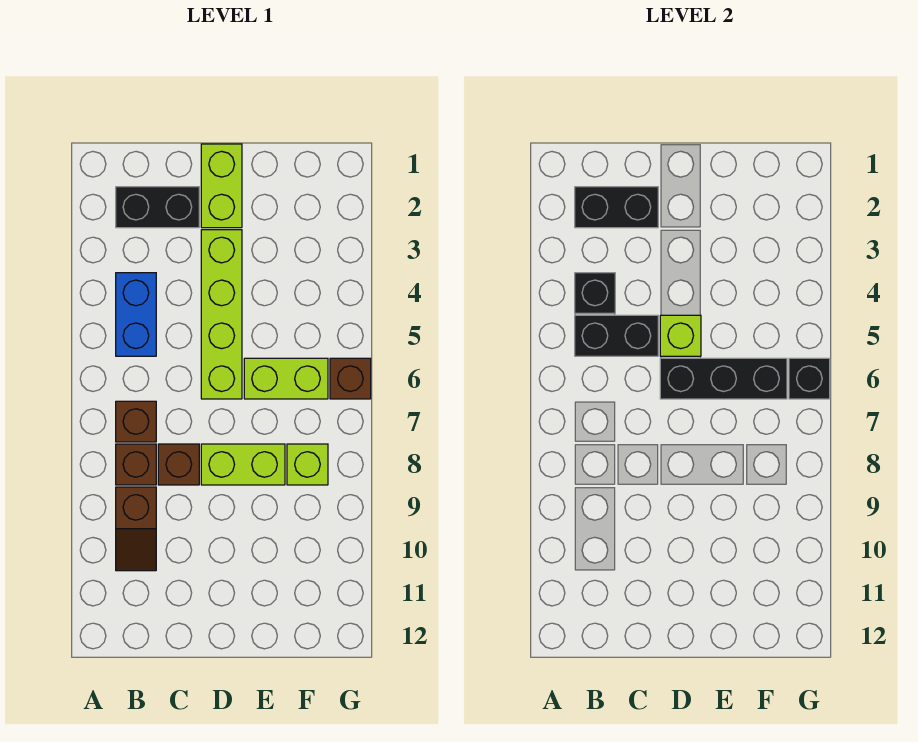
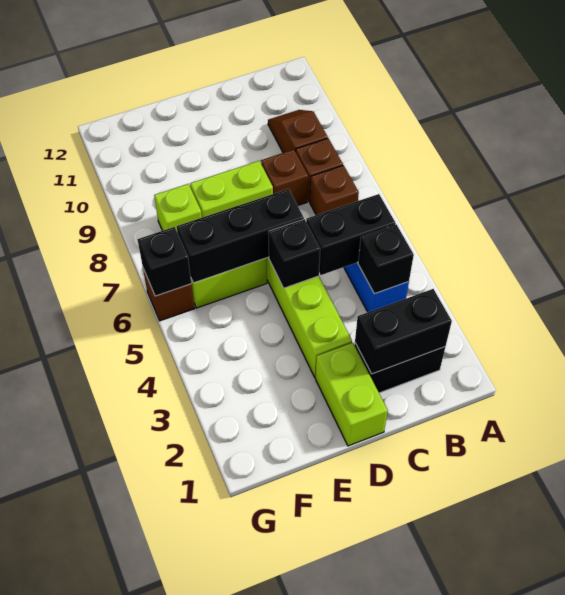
lime 1x1 brick [660,315,701,356] -> black 1x1 brick [268,219,320,288]

